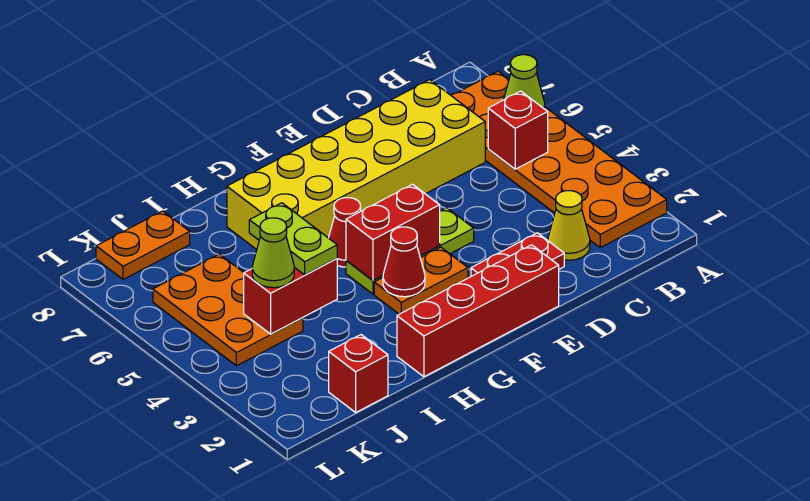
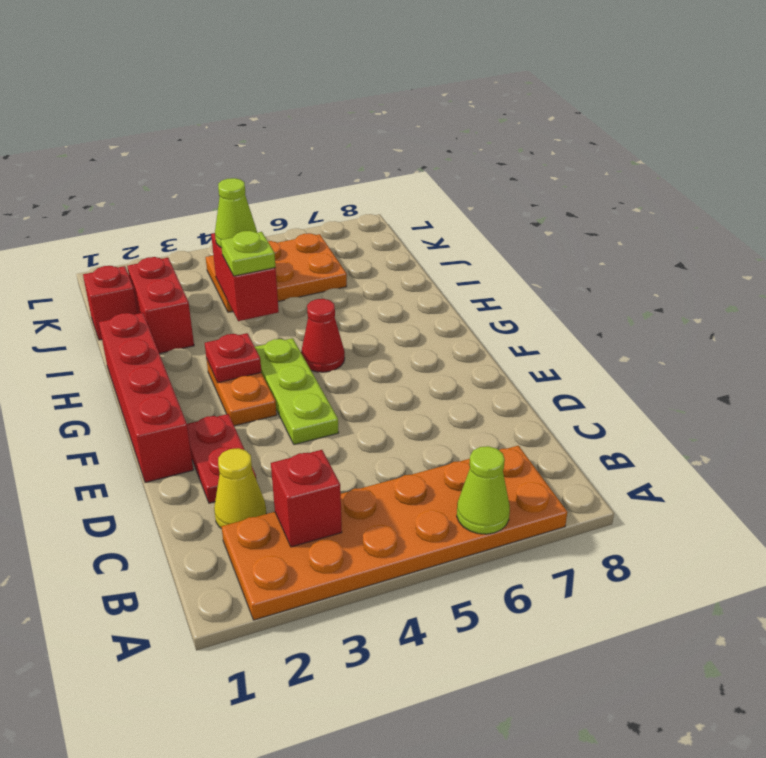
red 1x1 brick [488,91,548,169] -> red 1x1 brick moved to [271,450,342,547]
yellow 2x6 brick [227,80,485,250] -> none
red 1x2 brick [346,184,440,280] -> red 1x2 brick moved to [127,257,194,354]
red 1x1 cone [383,227,425,297] -> red 1x1 plate [205,333,261,383]
lime 1x2 plate [249,203,337,275] -> lime 1x1 plate [221,231,276,276]
orange 1x2 plate [96,211,190,280] -> none

